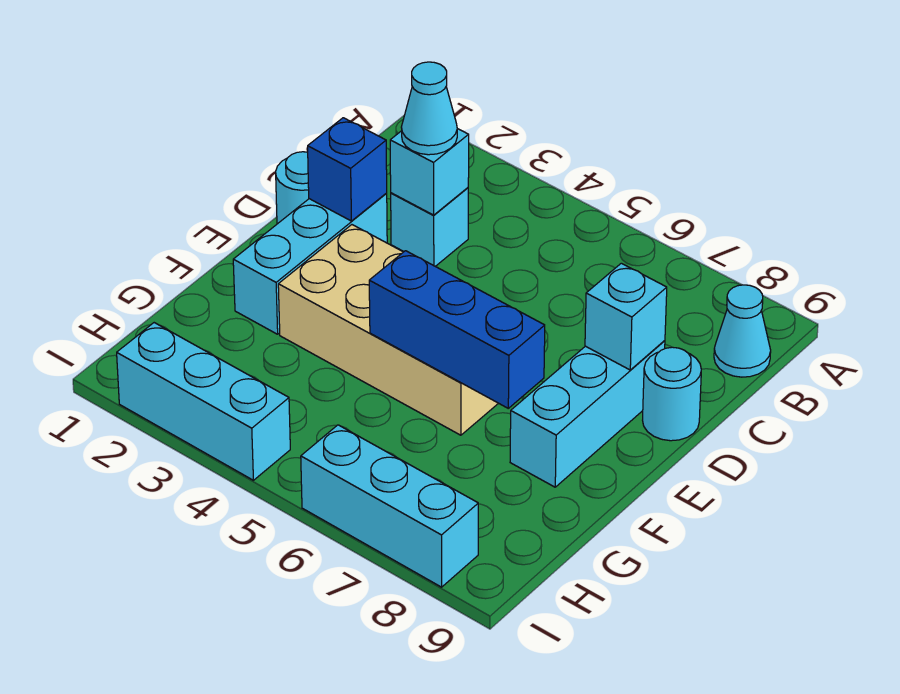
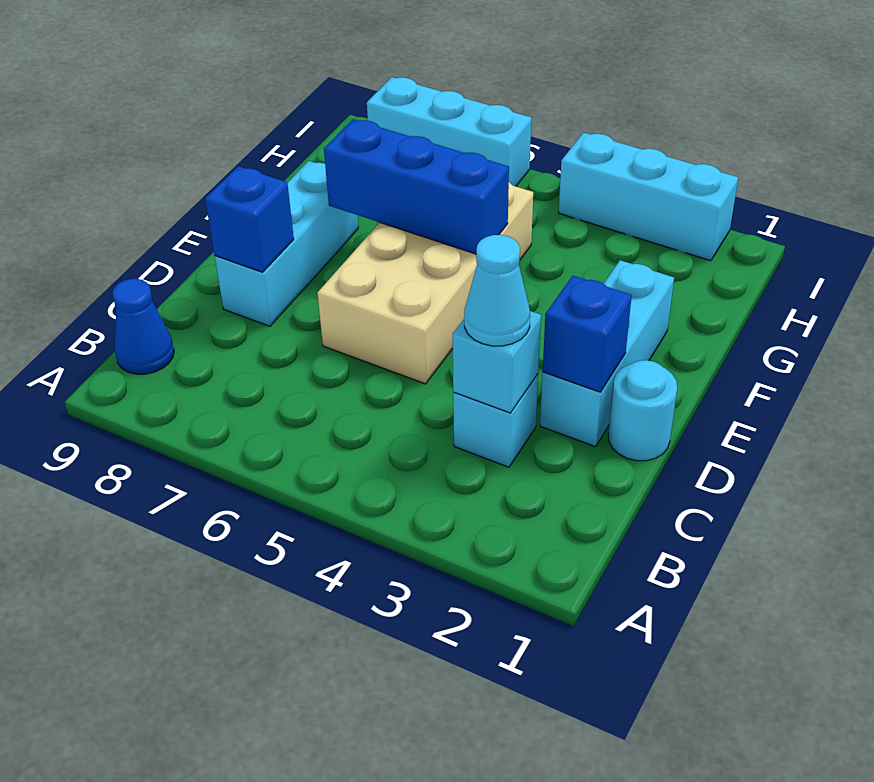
cyan 1x1 cone [714,285,771,377] -> blue 1x1 cone [112,279,174,374]
cyan 1x1 brick [585,263,667,370] -> blue 1x1 brick [205,166,294,272]
cyan 1x1 round brick [643,347,701,441] -> none
tan 2x4 brick [278,225,498,435] -> tan 2x4 brick turned to [318,182,533,384]

